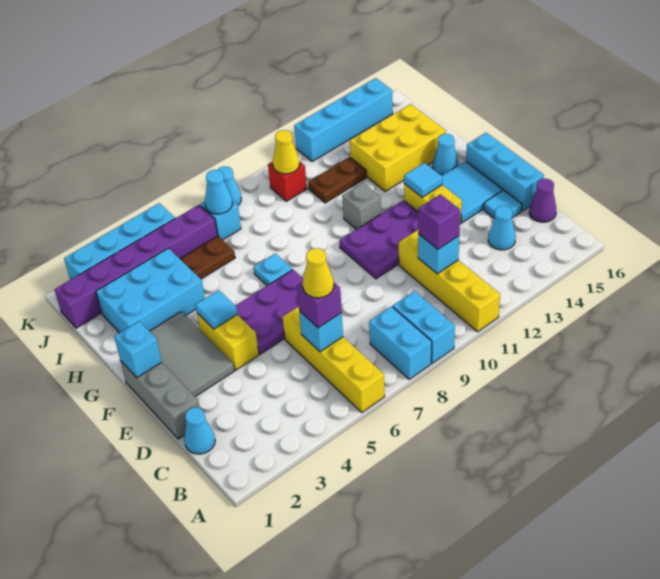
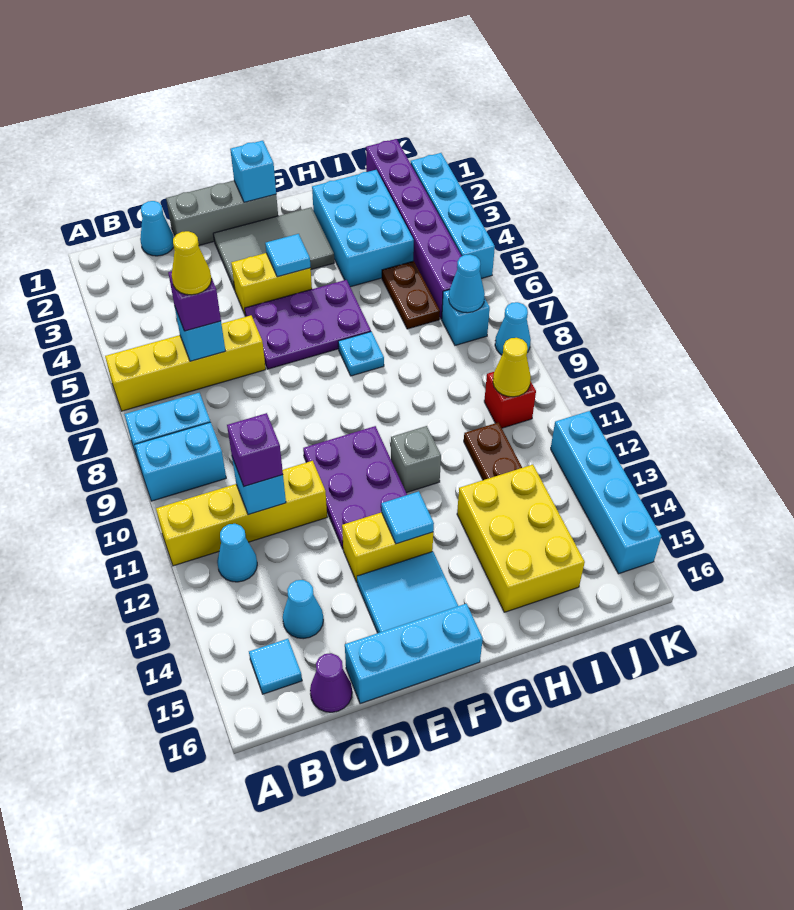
cyan 1x1 tile [484,190,522,218] -> cyan 1x1 tile moved to [249,639,302,694]
purple 2x3 plate [236,270,303,354] -> purple 2x3 plate turned to [245,280,371,369]
cyan 1x1 cone [433,134,459,176] -> cyan 1x1 cone moved to [217,524,257,582]

